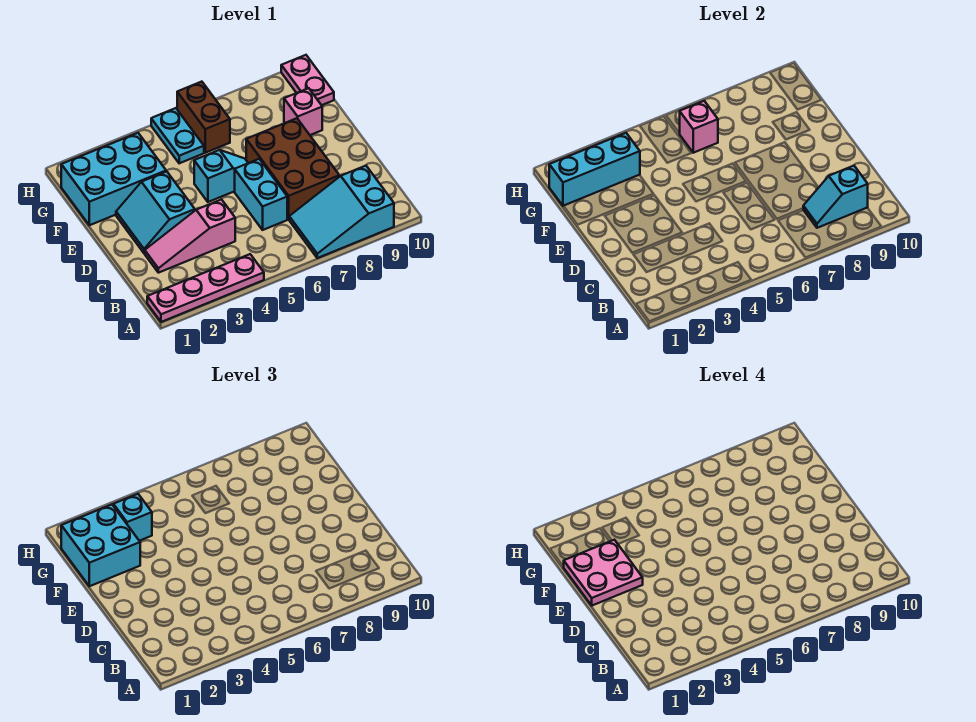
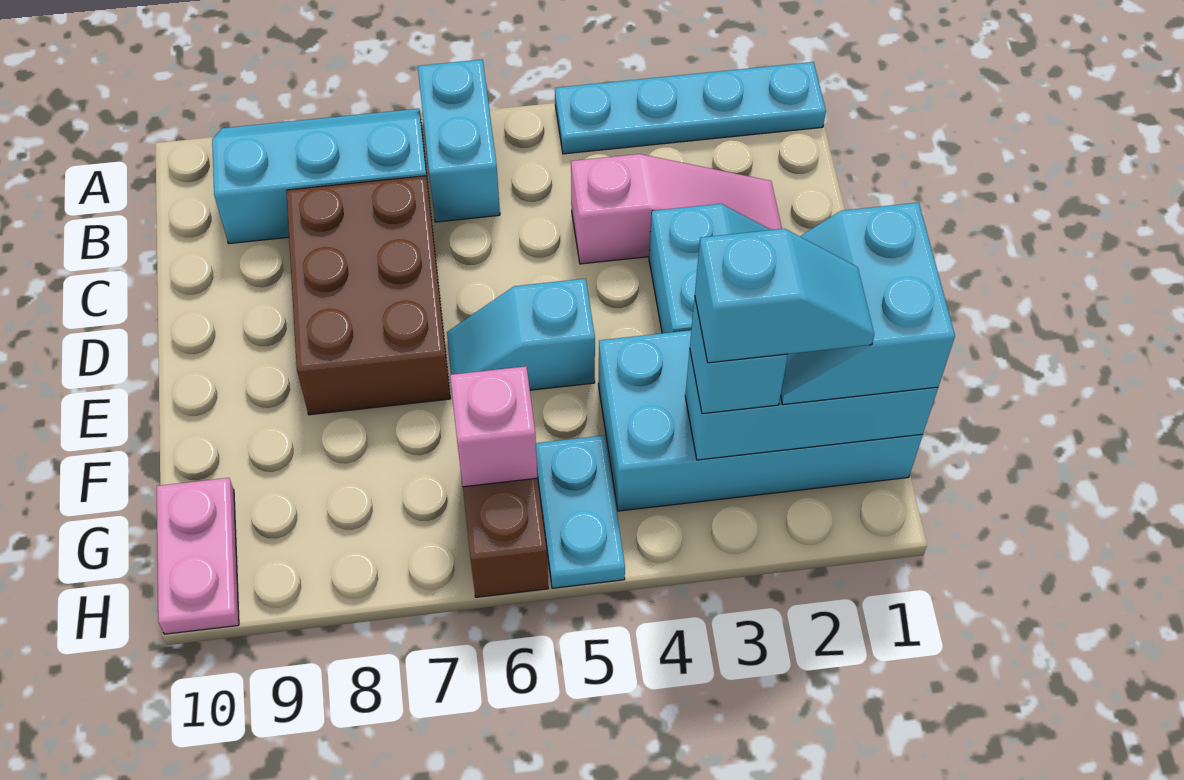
pink 1x4 plate [147,254,264,322] -> cyan 1x4 plate [555,62,826,154]
cyan 2x3 slope [289,166,394,258] -> cyan 2x3 slope turned to [212,109,431,244]
cyan 1x2 slope [803,166,868,228] -> cyan 1x2 slope moved to [695,229,874,363]
cyan 1x2 brick [235,159,287,230] -> cyan 1x2 brick moved to [418,60,500,222]
pink 2x2 plate [564,540,643,606] -> none
cyan 2x3 brick [61,133,166,225] -> cyan 2x4 brick [598,330,923,511]
cyan 2x2 brick [61,504,140,586] -> cyan 2x2 slope [781,203,955,405]
pink 1x1 brick [284,88,322,135] -> none

